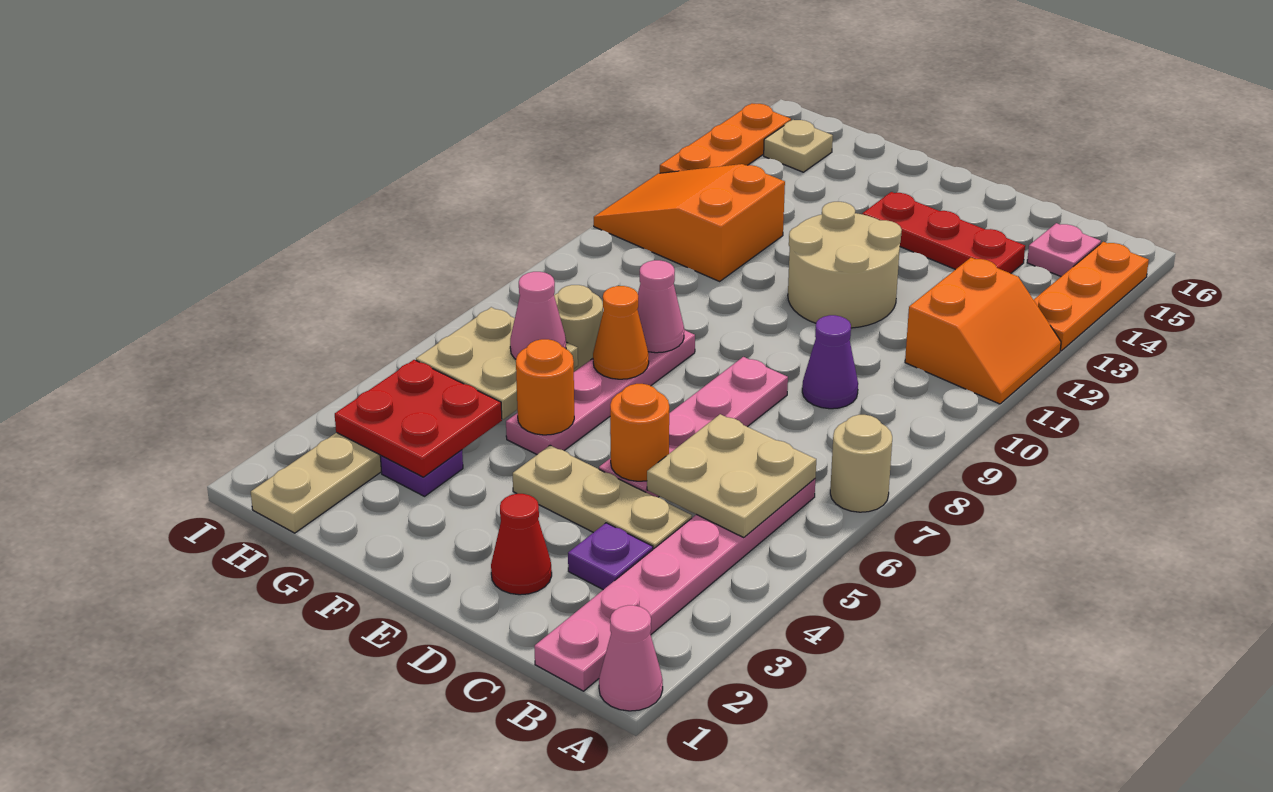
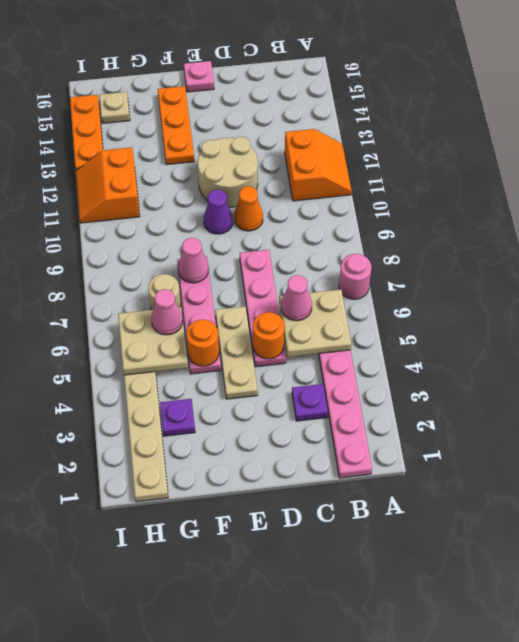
pink 1x1 cone [599,605,663,711] -> pink 1x1 cone moved to [281,275,312,321]
tan 1x1 round brick [830,415,892,512] -> pink 1x1 round brick [339,254,371,299]
orange 1x3 plate [1034,242,1149,351] -> orange 1x3 plate moved to [158,86,194,165]
pink 1x1 plate [1027,223,1101,276] -> pink 1x1 plate moved to [184,61,214,92]
tan 1x3 plate [513,445,692,549] -> tan 1x3 plate turned to [215,307,258,399]
purple 1x1 cone [802,315,858,409] -> purple 1x1 cone moved to [204,190,233,234]
red 1x3 plate [862,192,1025,273] -> none
red 1x1 cone [491,494,552,595] -> none
orange 1x1 cone [593,286,649,379] -> orange 1x1 cone moved to [234,186,263,231]
red 2x2 plate [335,360,502,477] -> none
orange 2x3 slope [594,164,785,281] -> orange 2x2 slope [76,147,140,223]

